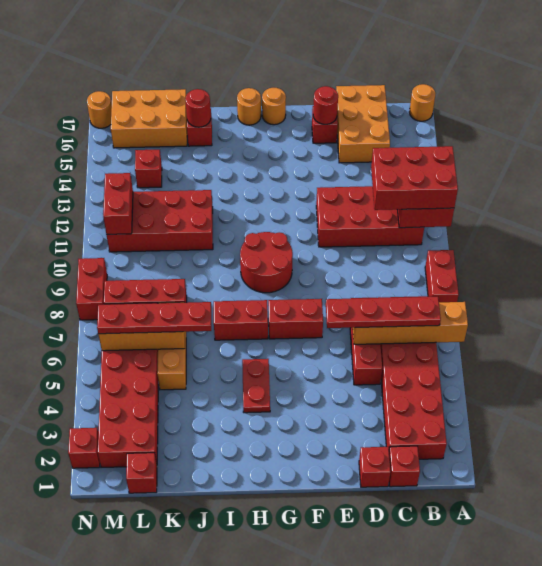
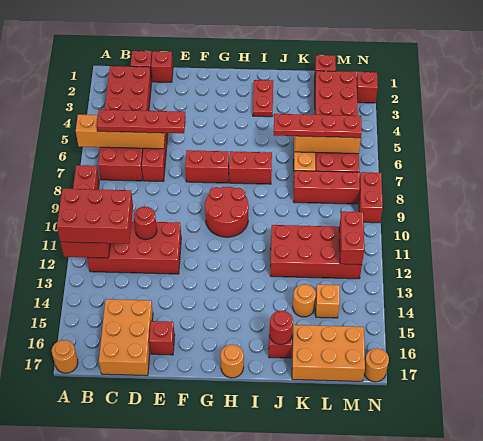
red 1x1 round brick [313,86,338,124] -> red 1x1 round brick moved to [133,206,157,240]
orange 1x1 round brick [262,88,286,125] -> orange 1x1 round brick moved to [293,284,316,317]
red 1x2 plate [242,359,270,413] -> red 1x2 plate moved to [253,80,273,117]
red 1x1 brick [135,150,162,188] -> orange 1x1 brick [316,284,340,318]

